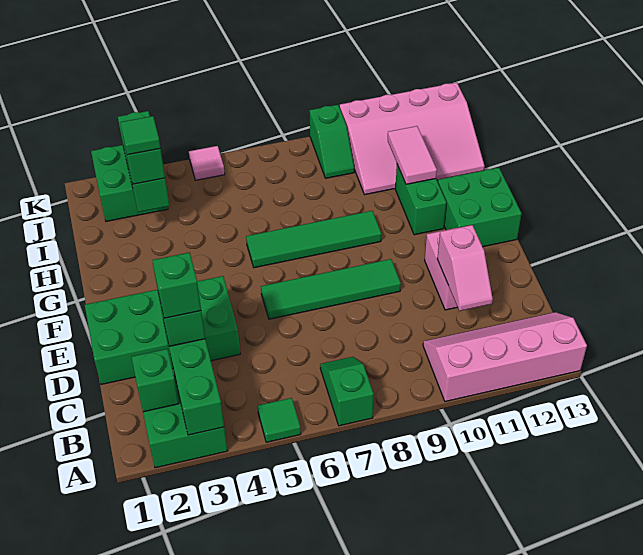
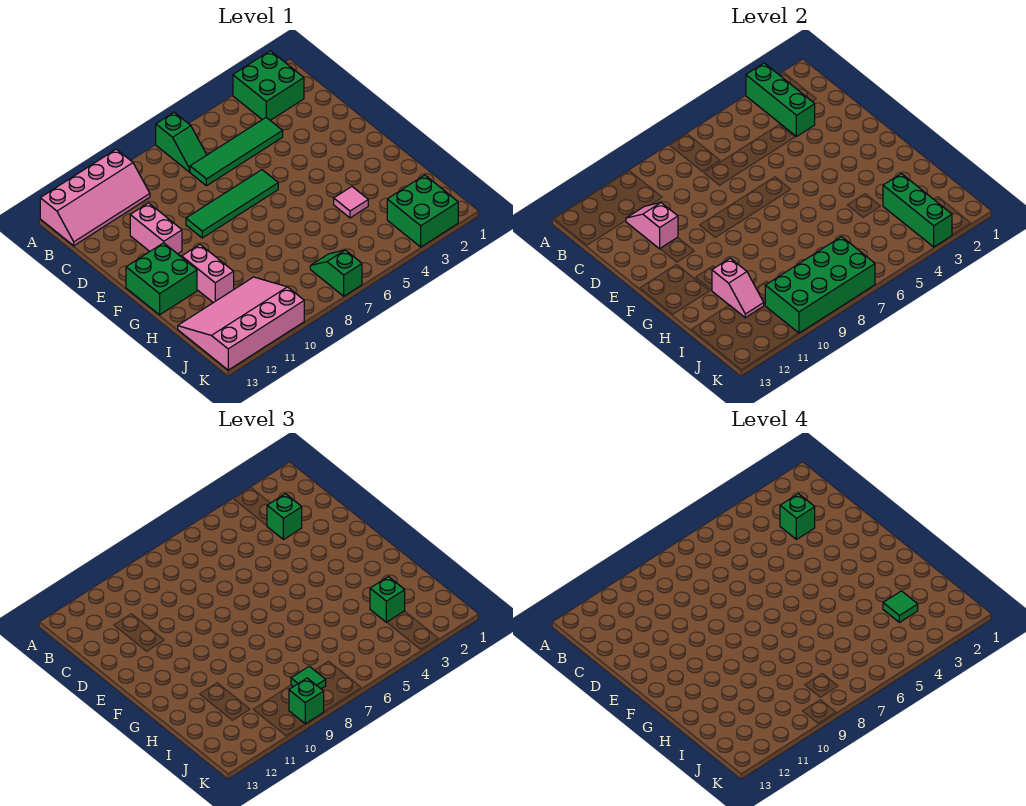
green 1x1 tile [258,398,301,442] -> green 1x1 tile moved to [291,666,326,689]
green 1x1 brick [131,349,179,412] -> green 1x1 brick moved to [289,678,324,724]
green 2x4 brick [85,276,240,385] -> green 2x4 brick moved to [765,237,875,333]
green 1x4 tile [246,211,381,268] -> green 1x4 tile moved to [190,117,283,186]
green 1x2 brick [395,165,446,235] -> pink 1x2 brick [182,245,234,303]
pink 1x2 tile [388,126,437,184] -> pink 1x2 slope [712,258,764,318]
green 1x2 slope [309,105,354,178] -> green 1x2 slope moved to [310,250,362,296]
pink 1x1 tile [189,146,225,180] -> pink 1x1 tile moved to [334,187,368,218]

